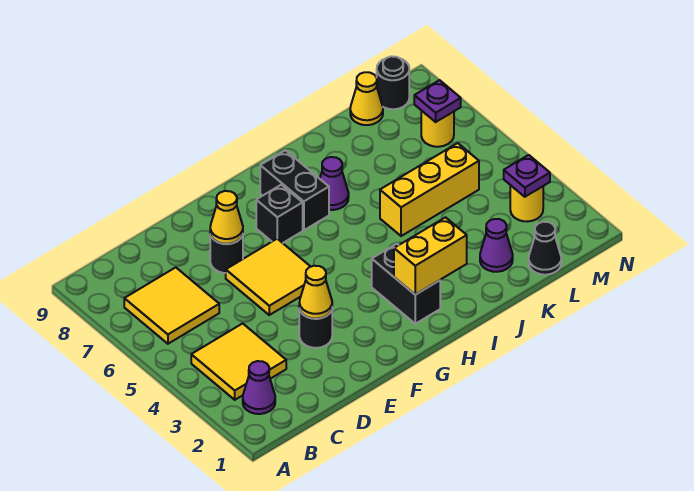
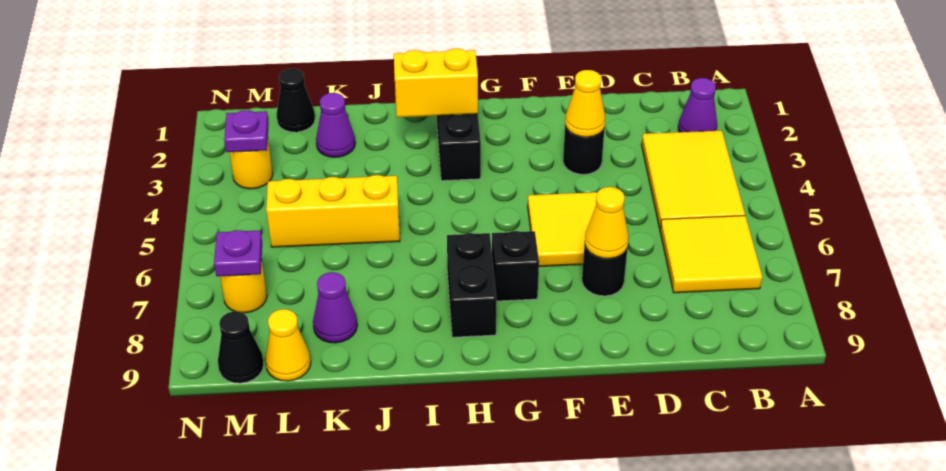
yellow 2x2 tile [191,323,286,400] -> yellow 2x3 tile [642,131,745,229]
purple 1x1 cone [320,157,349,210] -> purple 1x1 cone moved to [313,272,357,343]
black 1x1 round brick [377,56,409,109] -> black 1x1 cone [218,312,264,383]

